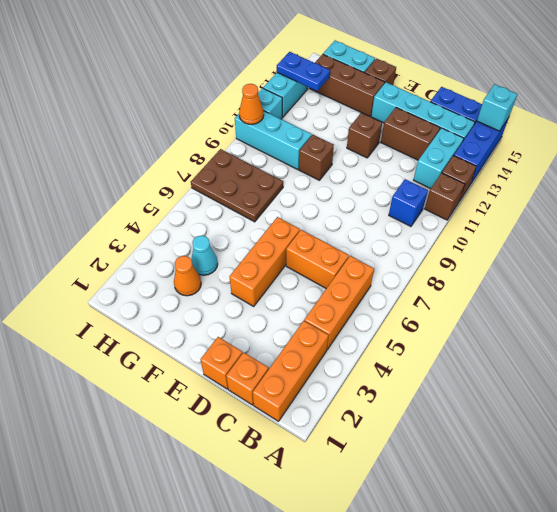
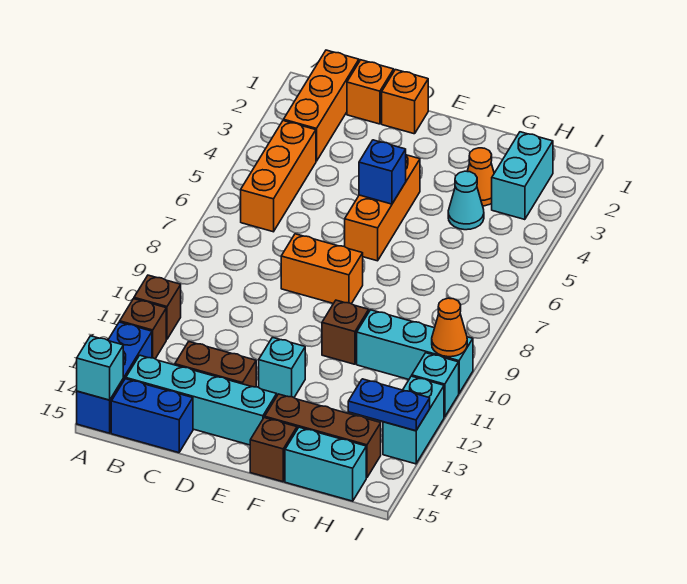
blue 1x1 brick [389,179,428,227] -> blue 1x1 brick moved to [359,140,406,204]
cyan 1x2 brick [414,128,464,189] -> cyan 1x2 brick moved to [492,132,553,220]
orange 1x2 brick [286,230,349,289] -> orange 1x2 brick moved to [281,234,363,304]
brown 1x1 brick [347,113,382,158] -> cyan 1x1 brick [259,337,305,397]
brown 2x3 plate [191,149,283,222] -> none

